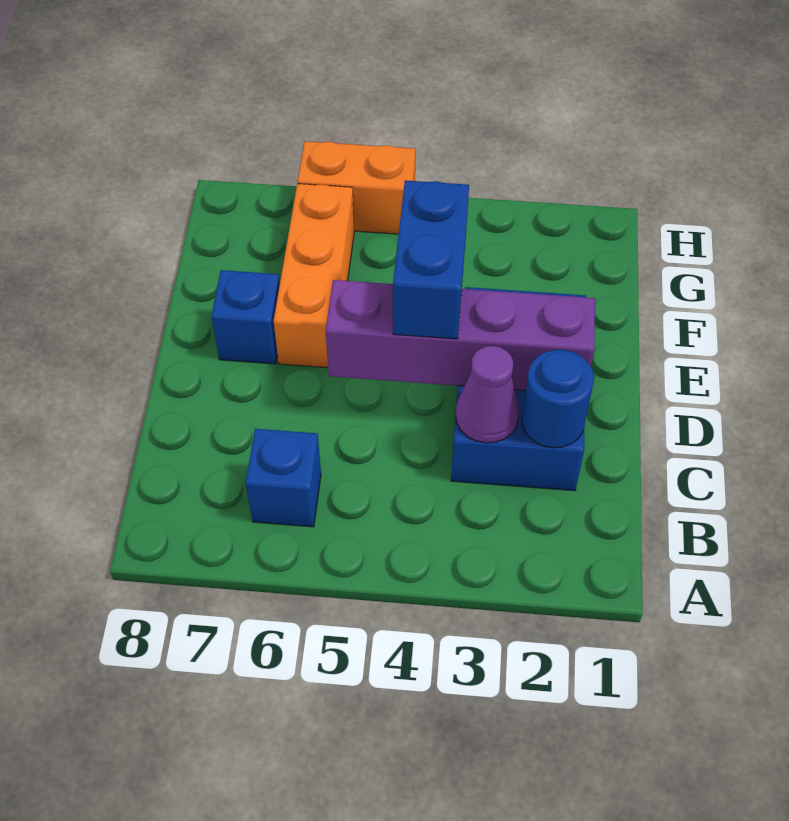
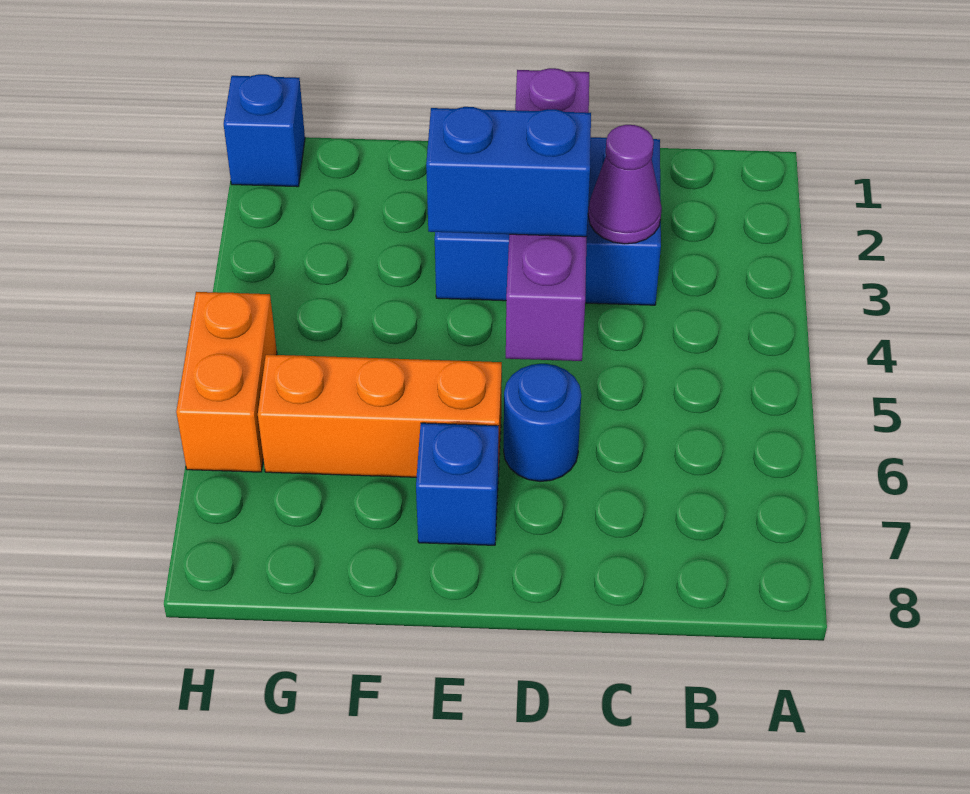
blue 1x1 brick [246,429,321,527] -> blue 1x1 brick moved to [224,74,305,187]
blue 1x1 round brick [522,350,594,448] -> blue 1x1 round brick moved to [504,364,581,481]

